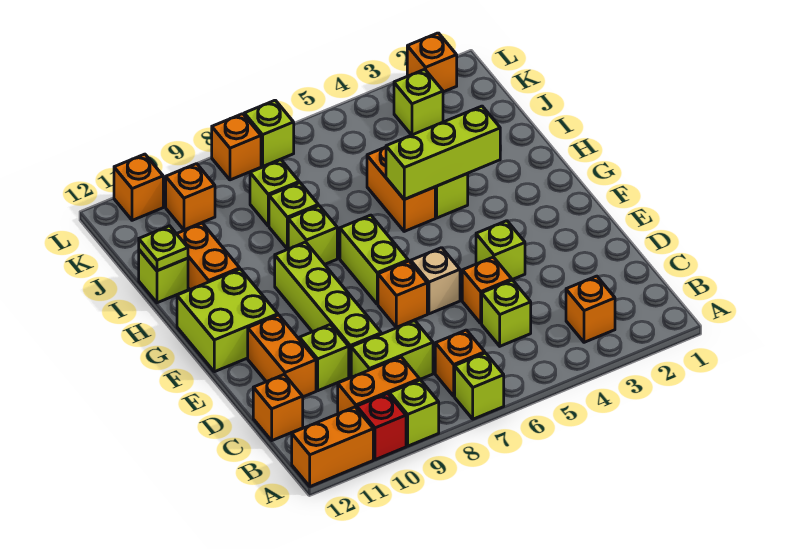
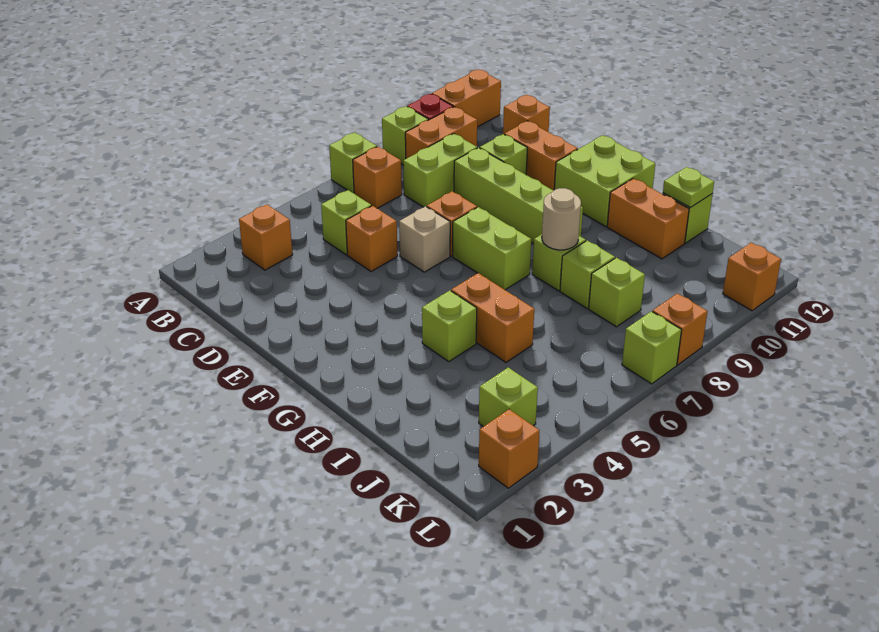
lime 1x1 brick [476,221,525,280] -> none
lime 1x3 brick [386,106,500,199] -> none
none -> tan 1x1 round brick [542,188,581,250]
orange 1x1 brick [166,164,215,230] -> none

